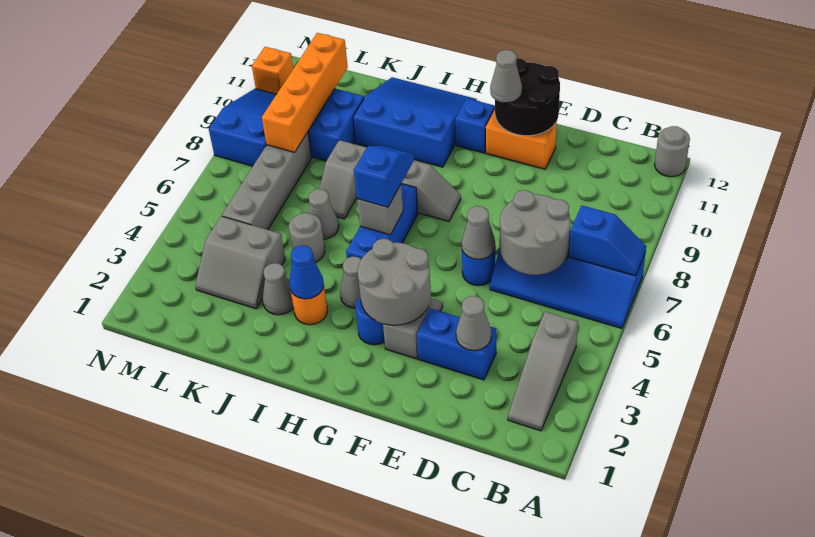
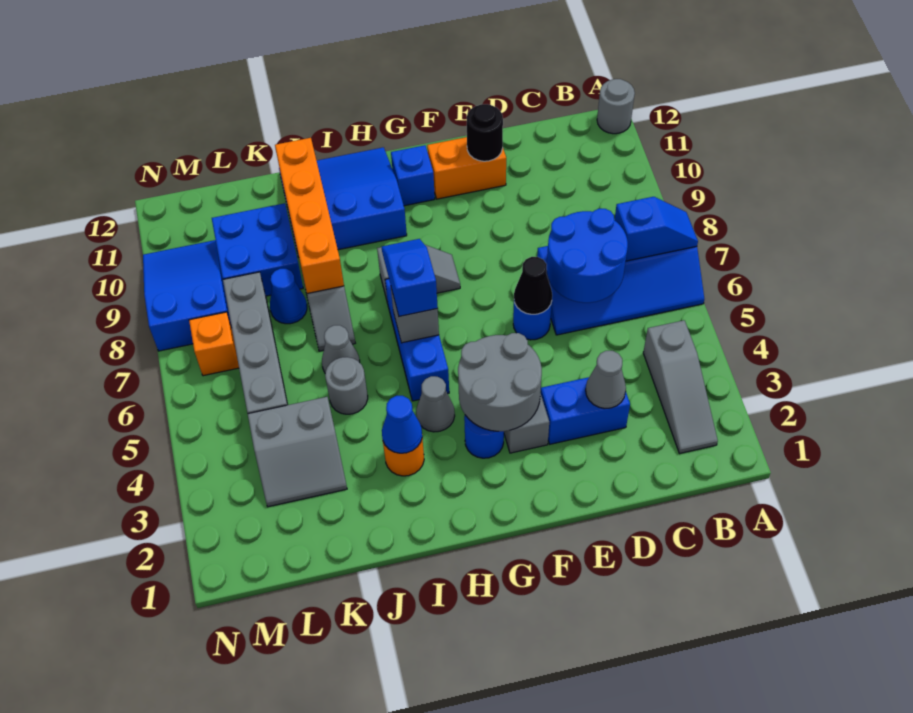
grey 2x2 round brick [500,190,571,275] -> blue 2x2 round brick [547,209,628,303]
grey 1x1 cone [462,206,495,259] -> black 1x1 cone [514,257,552,314]
black 2x2 round brick [495,58,560,136] -> black 1x1 round brick [467,104,503,161]
grey 1x1 cone [490,50,522,103] -> none
grey 1x1 cone [263,263,294,315] -> none
none -> blue 1x1 cone [270,269,307,324]
orange 1x4 brick [262,33,348,152] -> orange 1x4 brick moved to [275,138,344,294]
orange 1x1 brick [252,47,293,94] -> orange 1x1 brick moved to [189,312,239,376]

